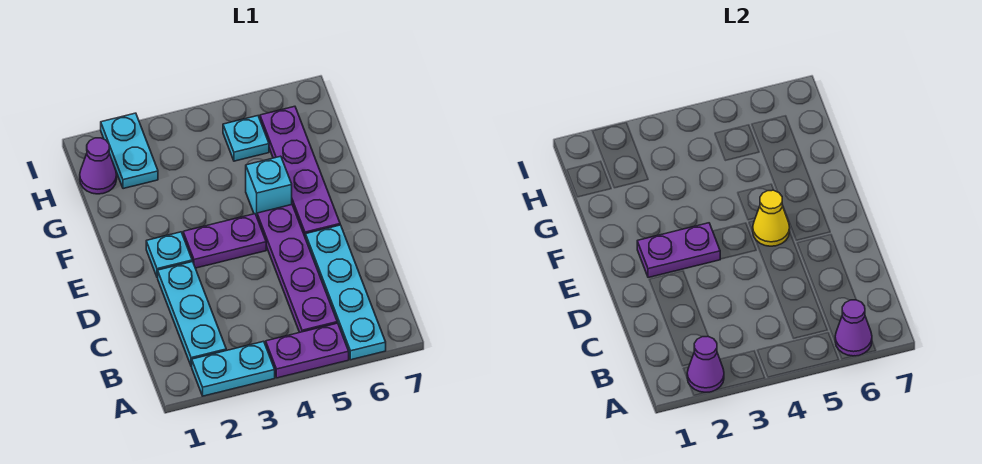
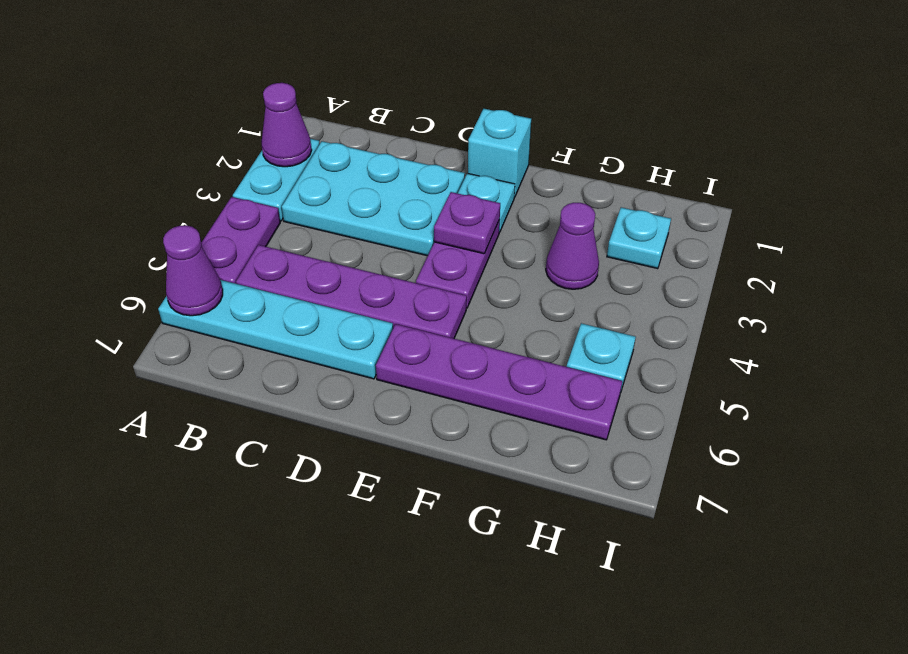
cyan 1x3 plate [158,262,226,367] -> cyan 2x3 plate [282,141,465,256]
purple 1x2 plate [637,223,720,278] -> purple 1x1 plate [434,192,500,254]
yellow 1x1 cone [753,190,790,246] -> none
cyan 1x1 brick [246,156,292,216] -> cyan 1x1 brick moved to [468,109,531,197]
purple 1x1 cone [80,138,117,194] -> purple 1x1 cone moved to [546,203,599,289]
cyan 1x2 plate [101,113,158,189] -> cyan 1x1 plate [607,207,671,269]

